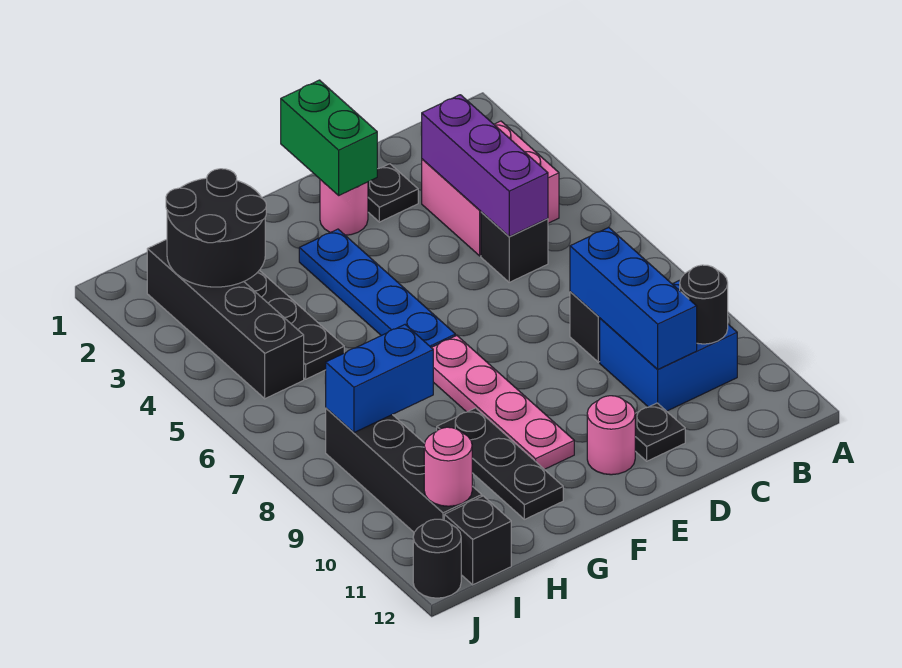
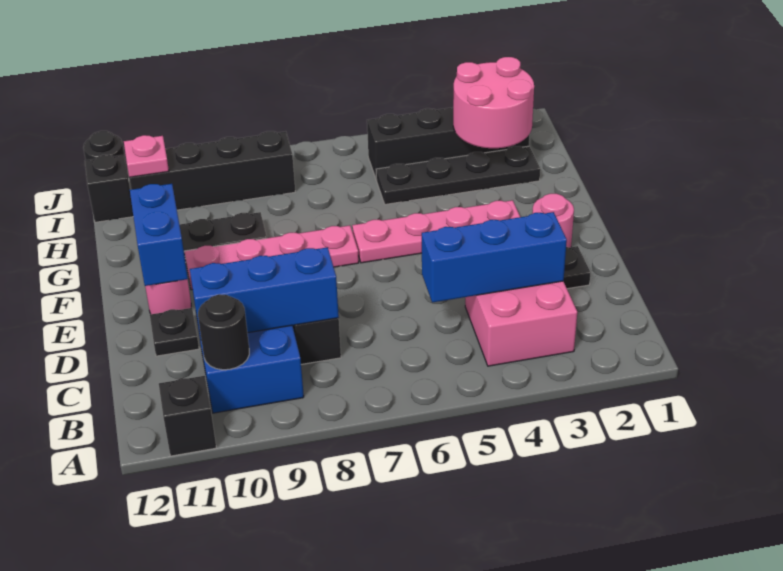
purple 1x3 brick [421,95,548,236] -> blue 1x3 brick [422,212,567,303]
black 1x1 brick [481,212,548,282] -> black 1x1 brick moved to [159,376,216,456]
green 1x2 brick [281,80,377,195] -> none
blue 1x4 plate [299,229,455,347] -> pink 1x4 plate [352,200,520,263]
black 2x2 round brick [166,169,266,287] -> pink 2x2 round brick [453,57,534,148]
blue 1x2 brick [325,325,433,433] -> blue 1x2 brick moved to [130,184,188,286]
pink 1x1 round brick [424,427,472,506] -> pink 1x1 plate [124,135,169,177]

